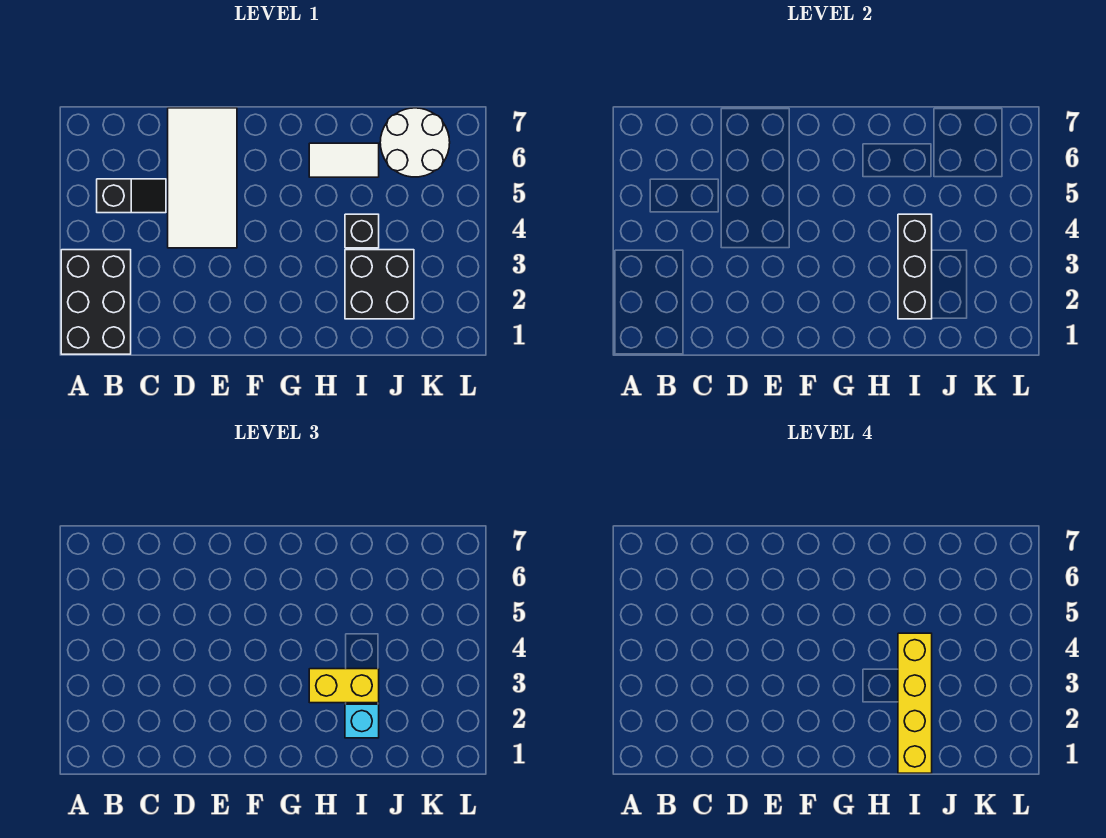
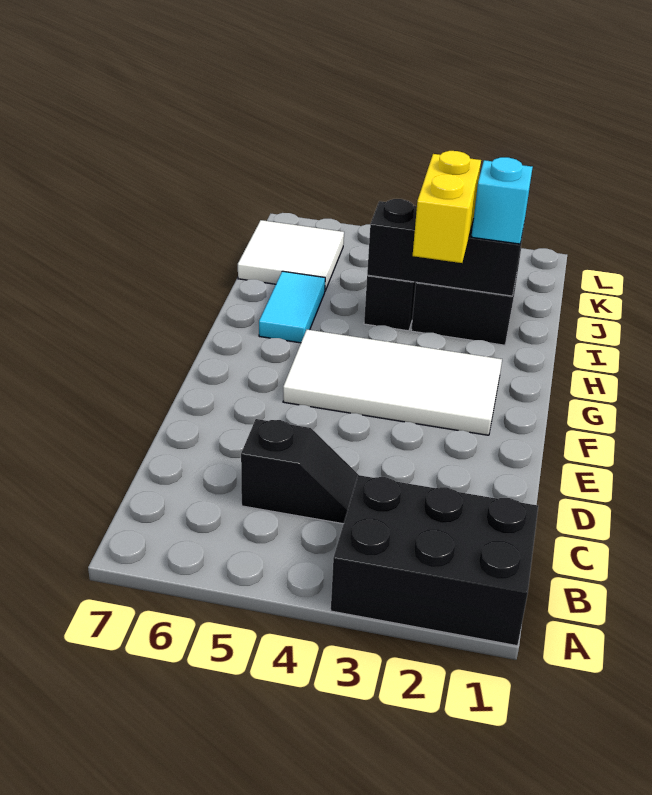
black 1x2 slope [97,179,166,213] -> black 1x2 slope turned to [241,419,358,524]
white 2x4 tile [168,108,237,248] -> white 2x4 tile moved to [283,330,502,435]
white 1x2 tile [309,143,379,177] -> cyan 1x2 tile [259,271,325,343]
yellow 1x4 brick [898,633,932,773] -> none
white 2x2 round brick [380,108,450,177] -> white 2x2 tile [238,220,344,291]

